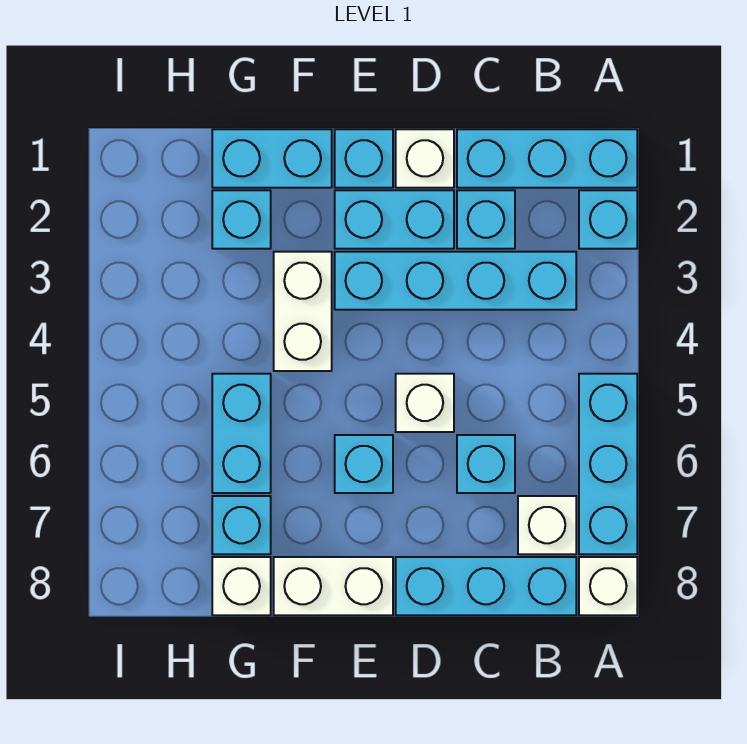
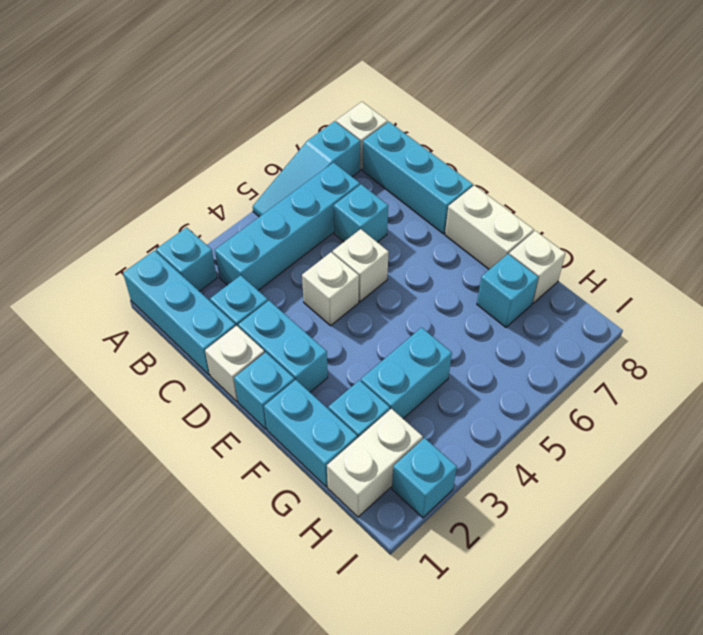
cyan 1x3 brick [579,374,637,554] -> cyan 1x3 slope [253,121,360,217]
cyan 1x4 brick [335,252,576,310] -> cyan 1x4 brick turned to [215,163,360,290]
white 1x1 brick [518,496,576,554] -> white 1x1 brick moved to [302,252,359,326]
cyan 1x1 brick [335,435,393,493] -> cyan 1x1 brick moved to [392,438,457,518]
white 1x2 brick [274,252,332,371] -> white 1x2 brick moved to [327,409,423,517]
cyan 1x2 brick [212,374,271,493] -> cyan 1x2 brick moved to [361,328,452,419]

